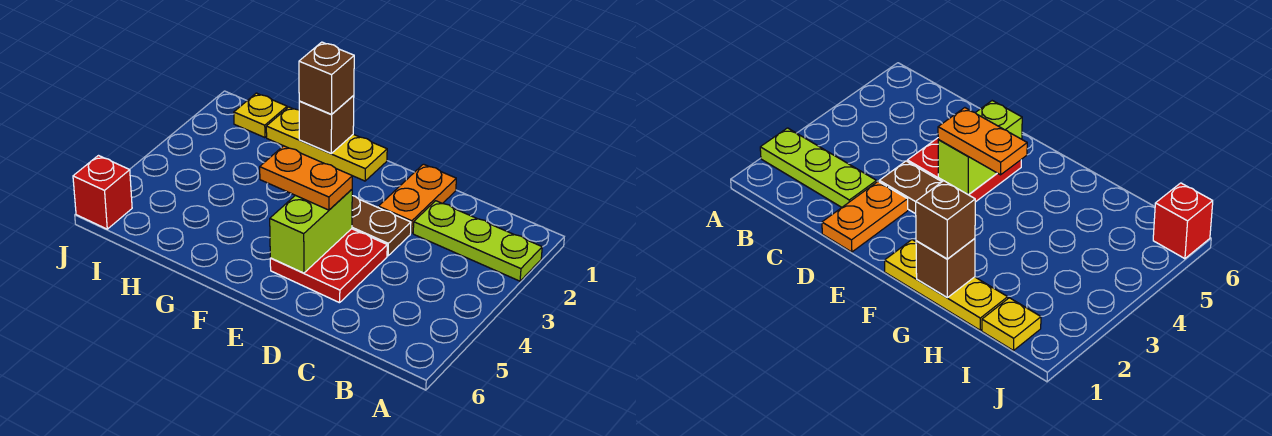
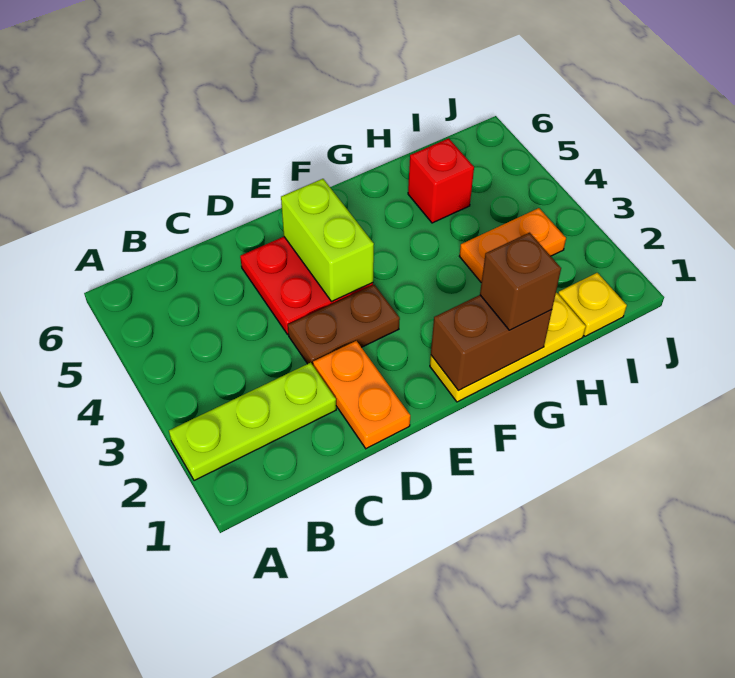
orange 1x2 plate [260,146,352,210] -> orange 1x2 plate moved to [459,208,566,282]
brown 1x1 brick [299,95,354,153] -> brown 1x2 brick [431,295,552,391]
red 1x1 brick [73,156,132,229] -> red 1x1 brick moved to [408,138,474,223]

